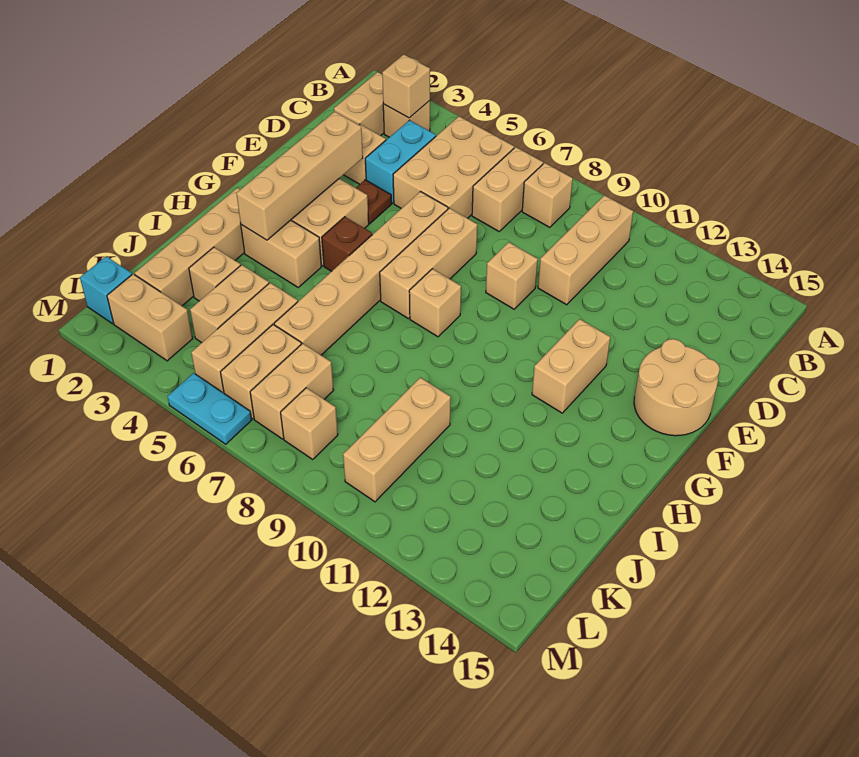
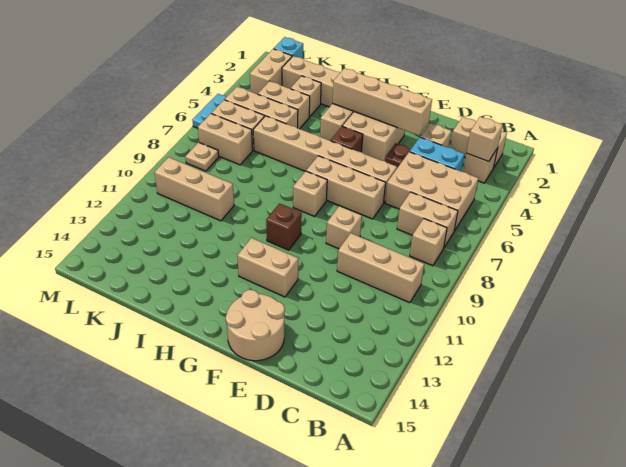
none -> brown 1x1 brick [266,203,302,250]
tan 1x1 brick [281,388,338,459] -> tan 1x1 plate [185,142,219,171]

